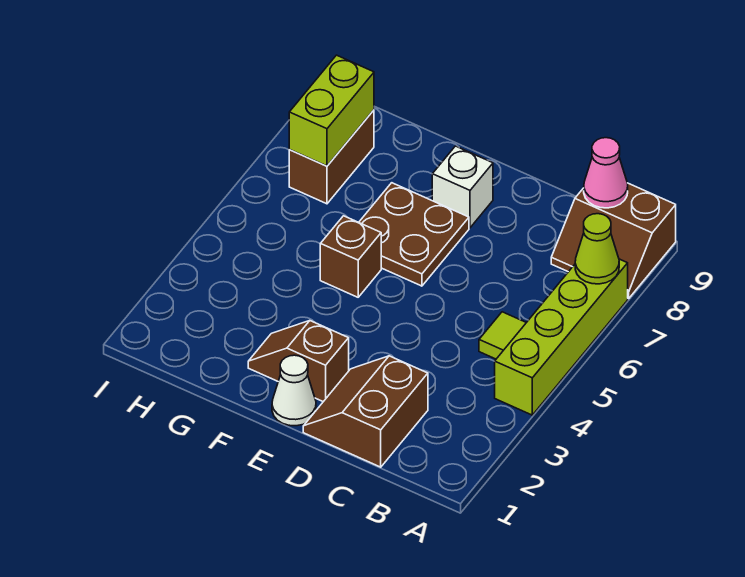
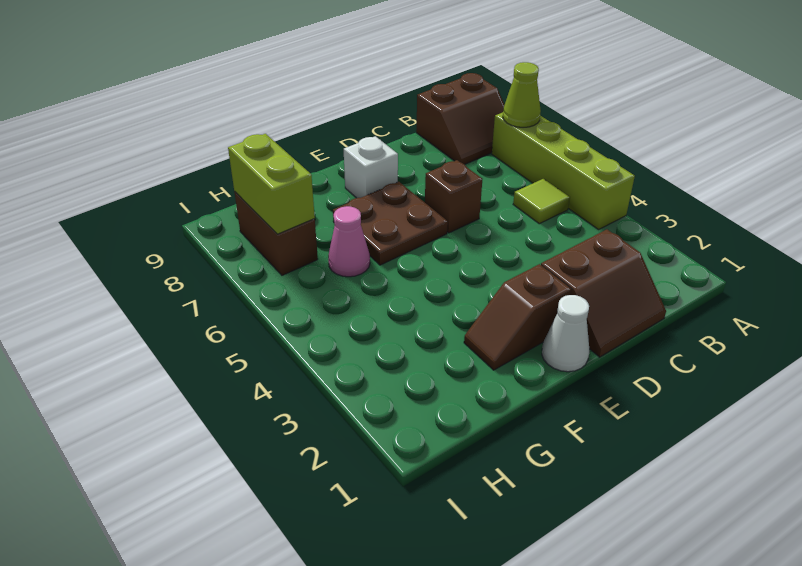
pink 1x1 cone [584,138,628,208] -> pink 1x1 cone moved to [328,206,370,277]
brown 2x2 slope [303,356,428,467] -> brown 2x2 slope turned to [541,229,666,357]
brown 1x1 brick [320,216,381,297] -> brown 1x1 brick moved to [425,160,482,233]

